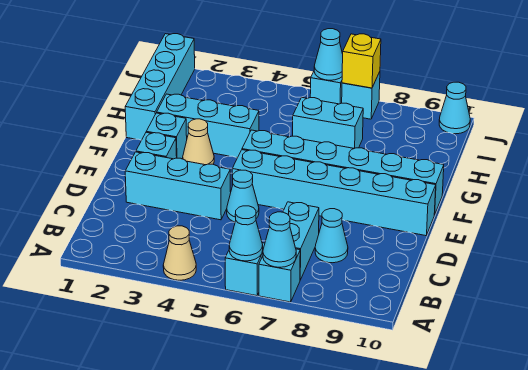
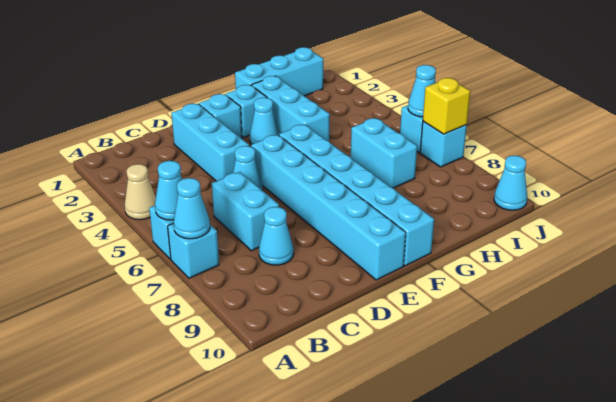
cyan 1x2 brick [283,202,319,280] -> cyan 1x2 brick turned to [212,172,279,251]
tan 1x1 cone [183,119,214,165] -> cyan 1x1 cone [250,98,279,144]
cyan 1x4 brick [125,34,195,140] -> cyan 1x3 brick [235,47,323,96]

